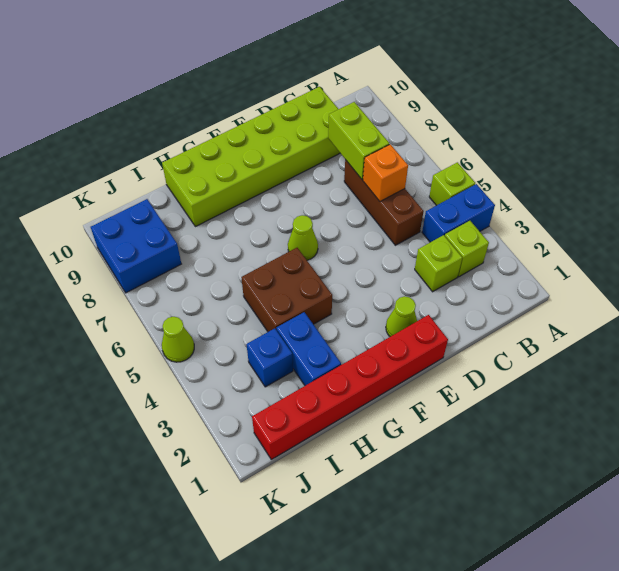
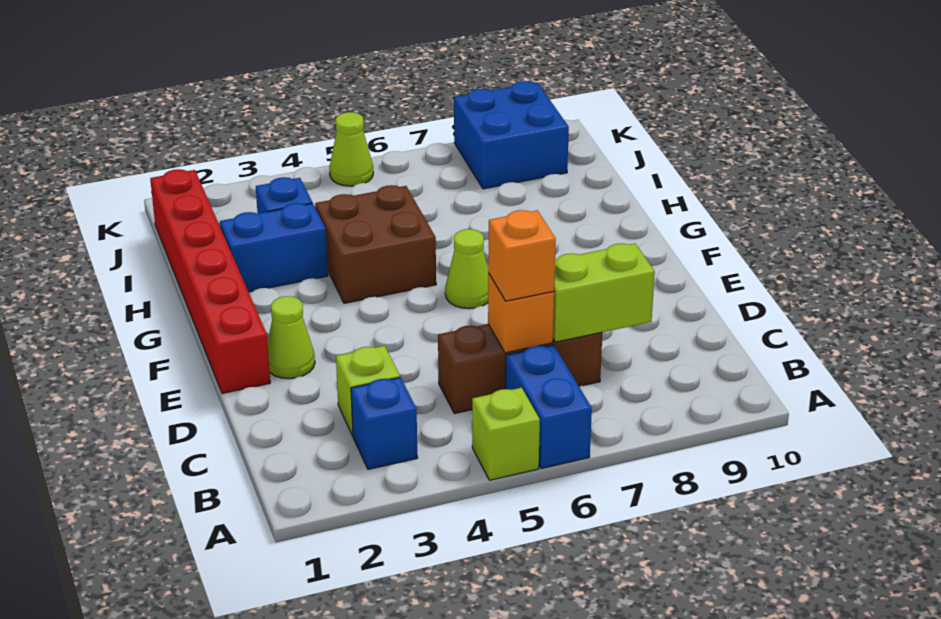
blue 1x2 brick [422,184,495,242] -> blue 1x2 brick moved to [505,345,592,469]
lime 1x1 brick [445,221,489,277] -> blue 1x1 brick [351,377,418,469]
none -> orange 1x1 brick [488,210,556,301]
lime 2x6 brick [162,87,340,227] -> none

